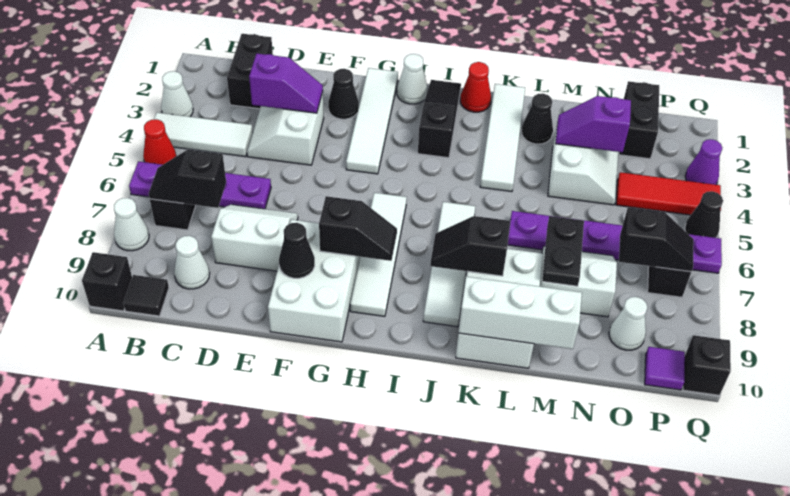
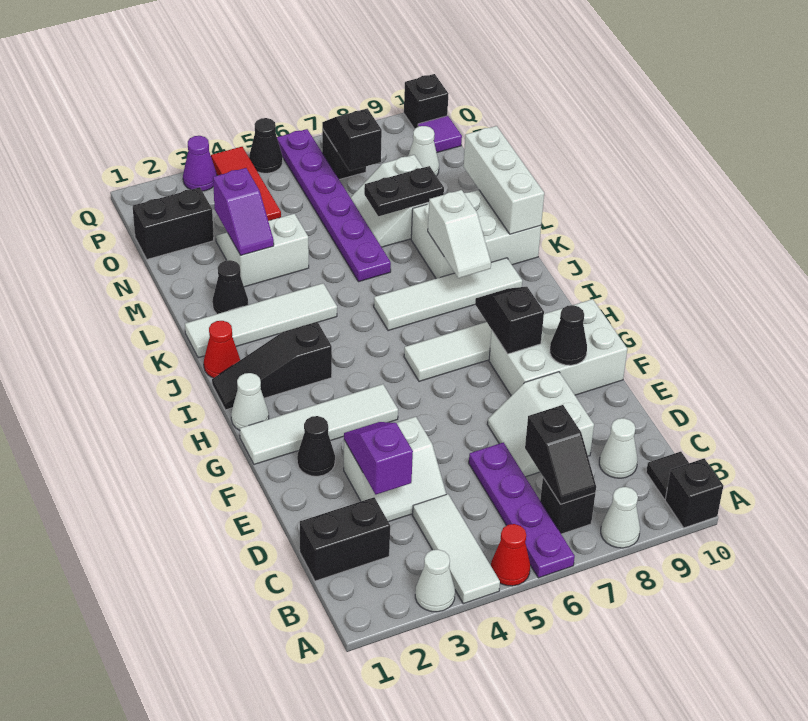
black 1x2 slope [430,216,510,276] -> white 1x2 slope [428,190,491,278]

